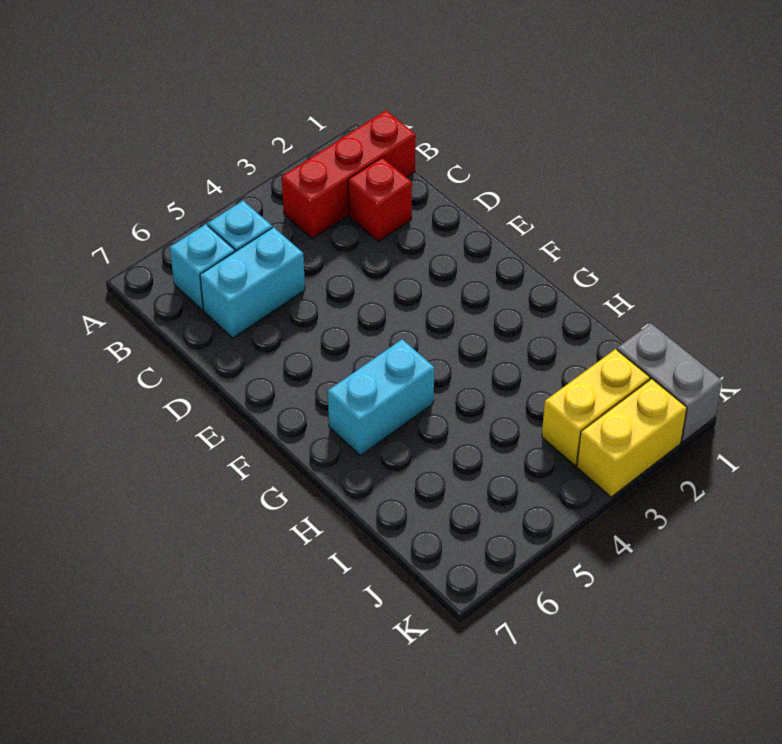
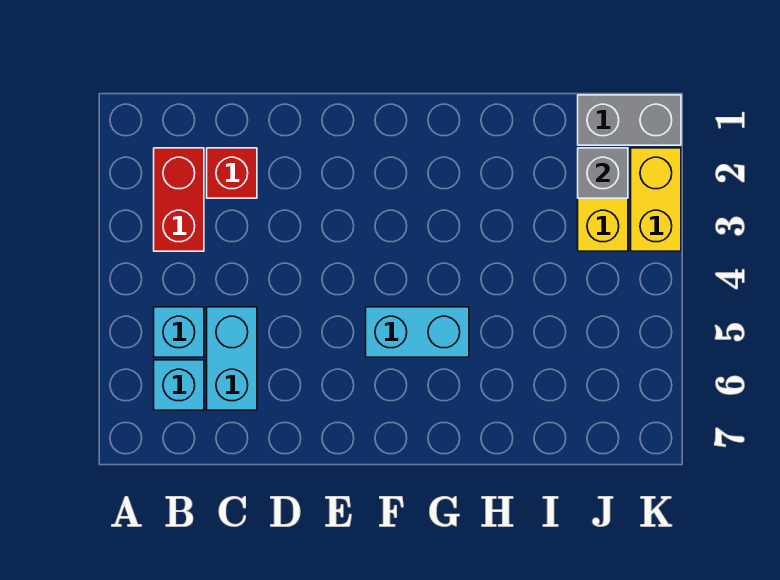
red 1x3 brick [282,110,415,238] -> red 1x2 brick [154,148,204,251]
cyan 1x2 brick [328,339,434,456] -> cyan 1x2 brick turned to [366,307,469,357]
none -> grey 1x1 brick [578,148,628,198]

